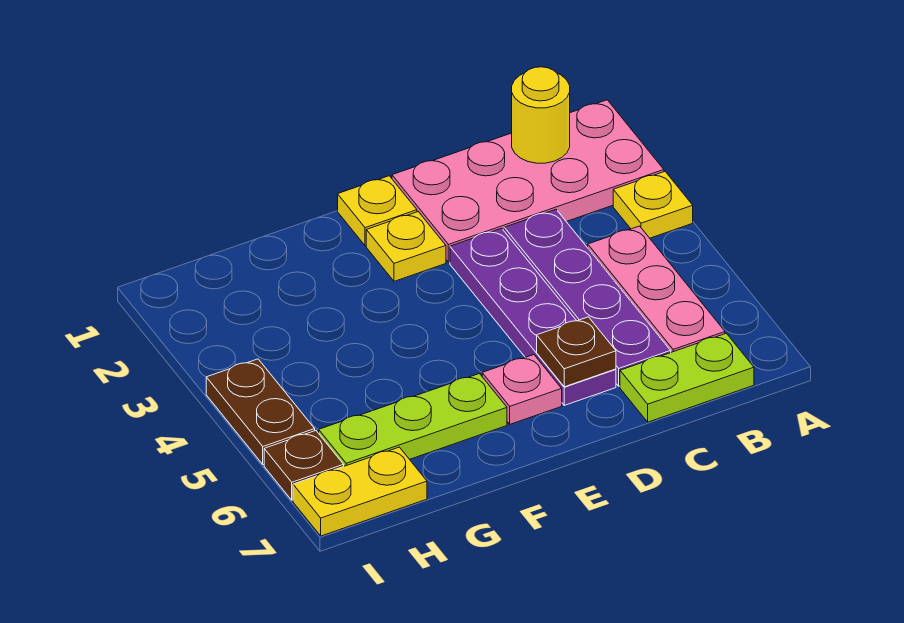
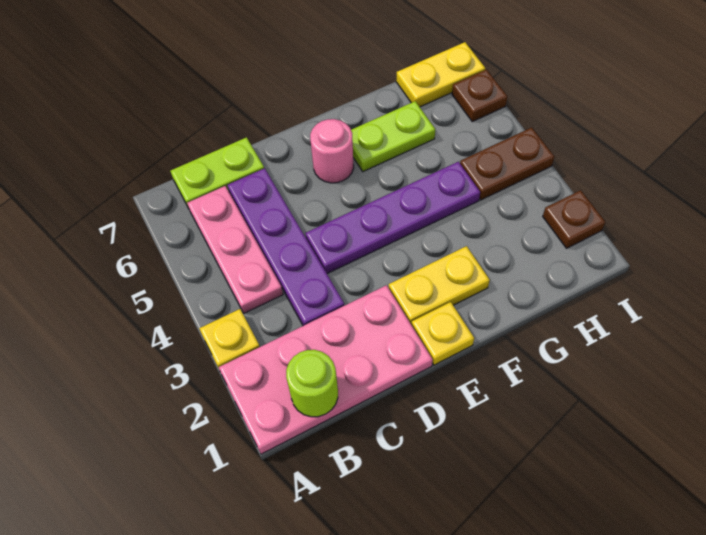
yellow 1x1 round brick [512,67,570,163] -> lime 1x1 round brick [286,350,338,417]
purple 1x4 plate [450,228,616,405] -> purple 1x4 plate turned to [305,162,480,274]
brown 1x1 plate [537,317,616,387] -> brown 1x1 plate moved to [543,190,605,248]
yellow 1x1 plate [366,212,446,281] -> yellow 1x2 plate [389,246,490,325]
pink 1x1 plate [482,355,562,424] -> pink 1x1 round brick [310,119,354,183]
lime 1x3 plate [319,374,507,466] -> lime 1x2 plate [351,101,435,172]
brown 1x2 plate [206,359,315,465] -> brown 1x2 plate turned to [460,127,554,200]

